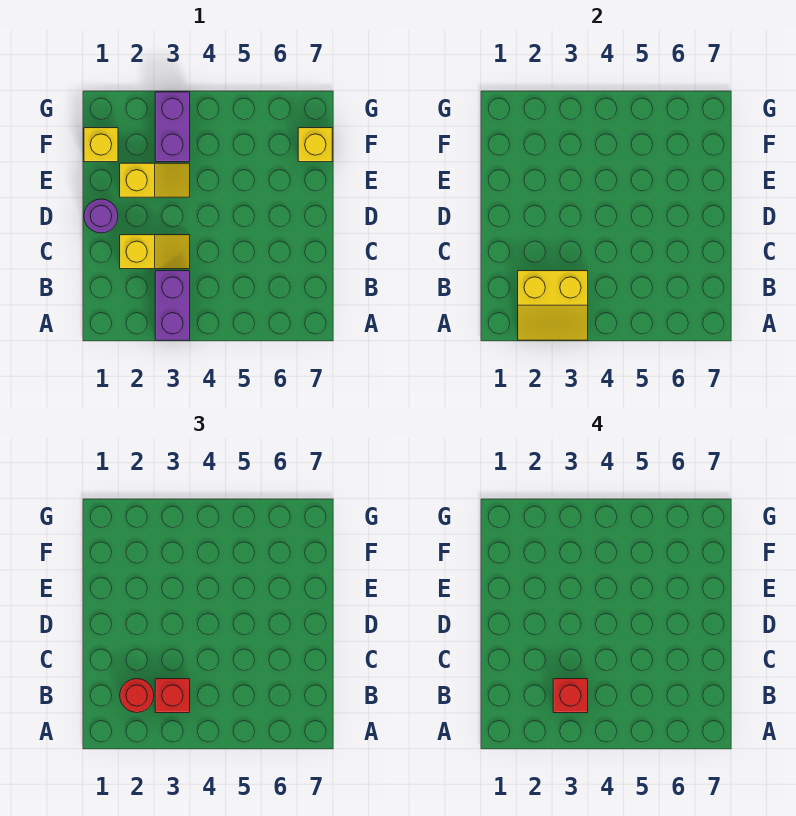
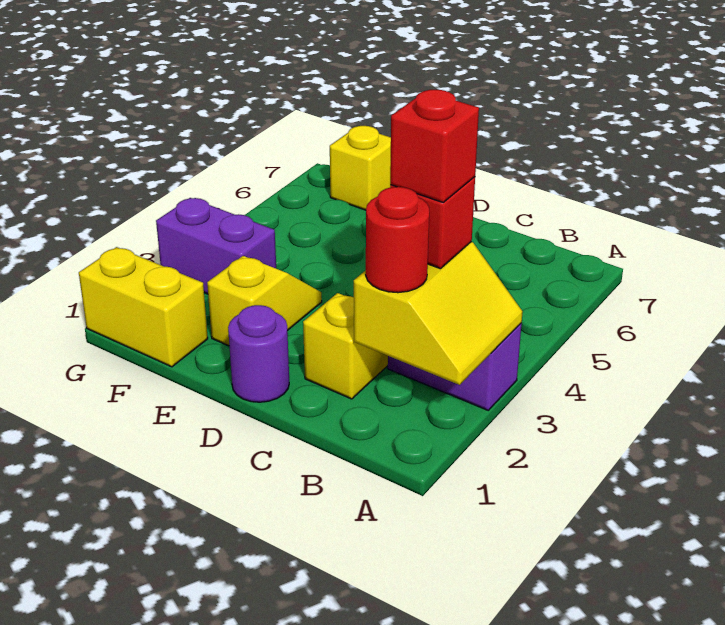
yellow 1x1 brick [84,128,118,162] -> yellow 1x2 brick [79,247,208,367]

